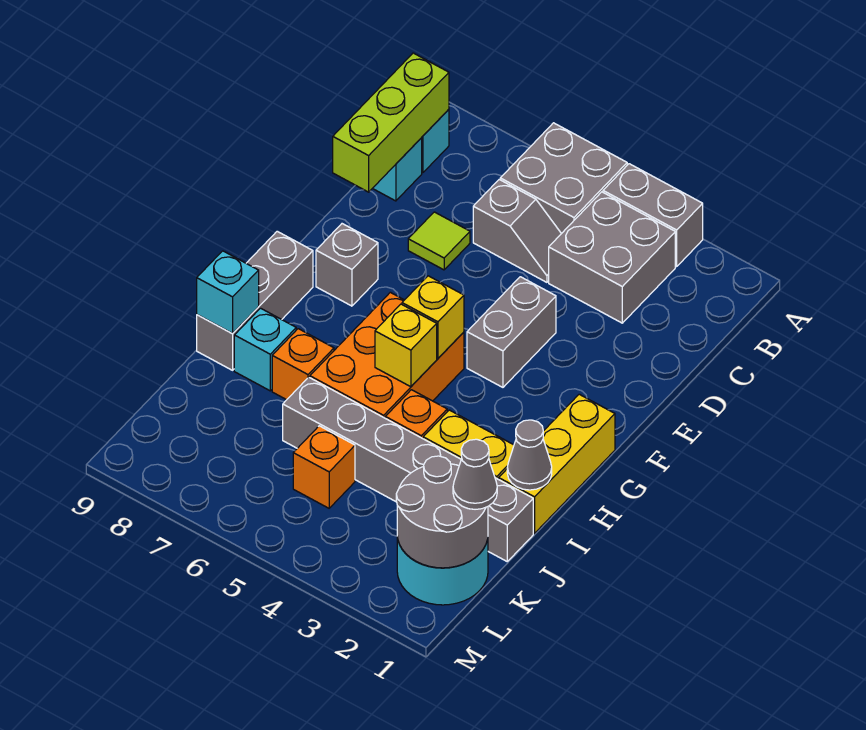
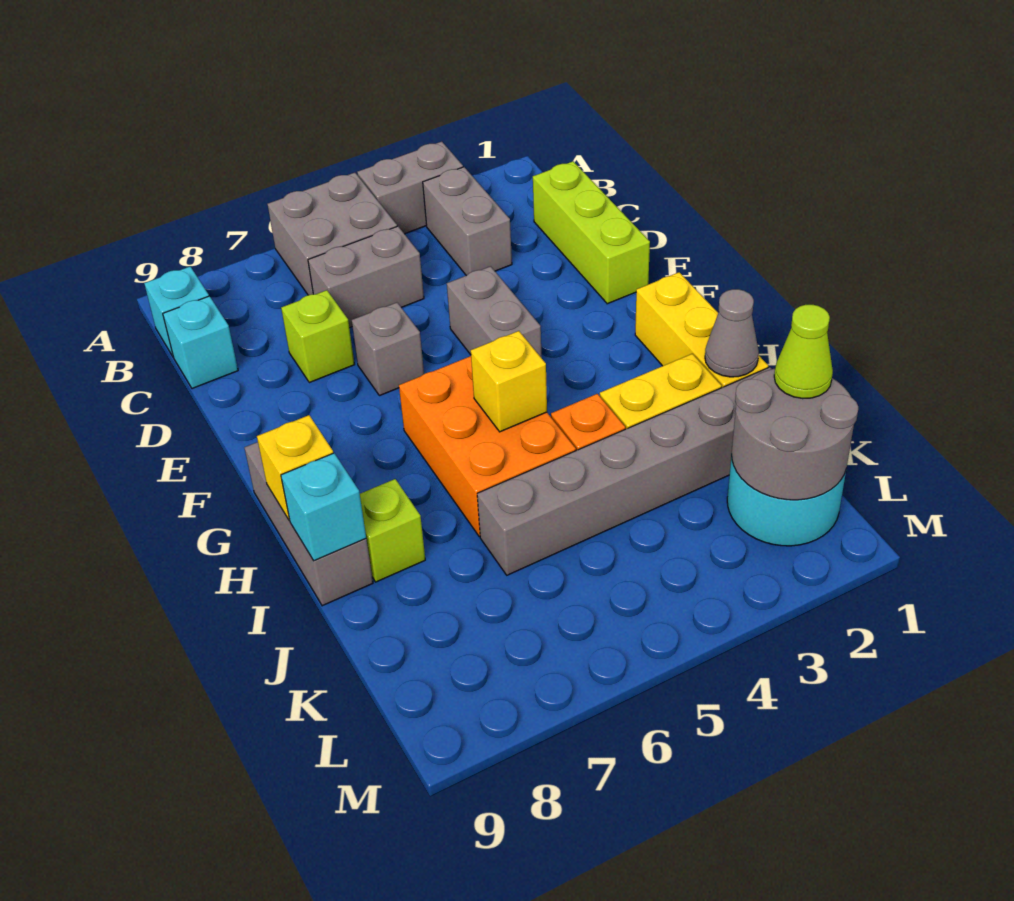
grey 2x2 brick [549,192,675,323] -> grey 1x2 brick [423,167,512,276]
lime 1x3 brick [333,53,449,192] -> lime 1x3 brick moved to [533,161,650,304]
grey 1x2 slope [473,180,561,282] -> grey 1x2 brick [308,226,424,328]
lime 1x1 tile [408,212,470,270] -> lime 1x1 brick [281,290,355,383]
grey 1x1 brick [316,224,378,306] -> grey 1x1 brick moved to [352,303,424,396]
yellow 1x1 brick [402,276,464,358] -> yellow 1x1 brick moved to [257,415,333,521]
orange 1x1 brick [272,329,334,400] -> none
cyan 1x1 brick [234,308,296,391] -> lime 1x1 brick [360,479,425,582]
grey 1x1 cone [453,439,497,509] -> lime 1x1 cone [774,305,833,399]
orange 1x1 brick [293,426,355,508] -> none

